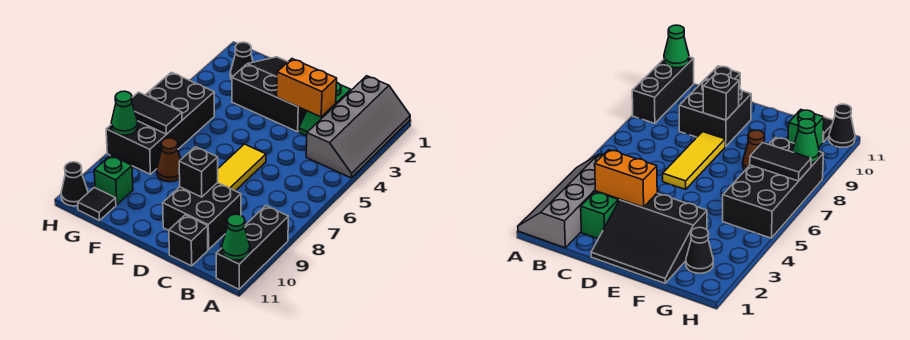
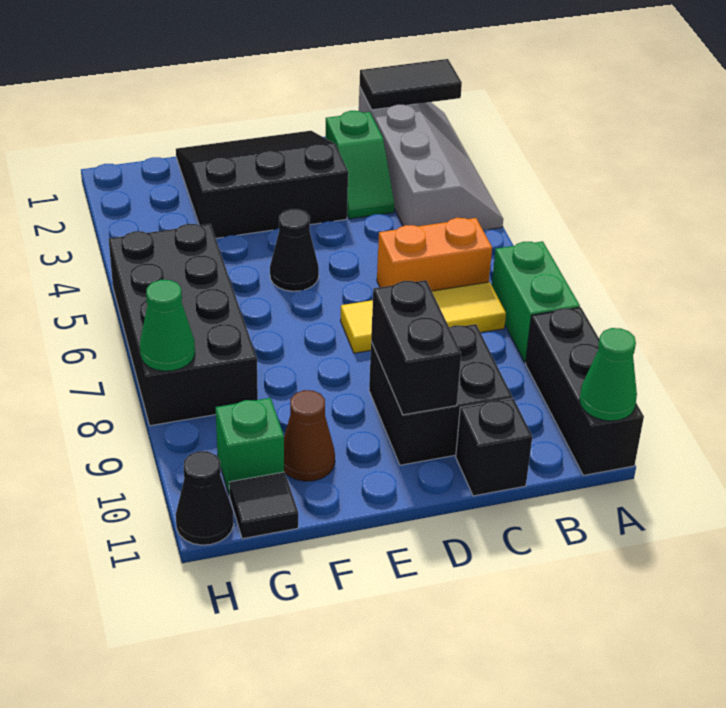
none -> green 1x2 brick [492,241,580,362]
orange 1x2 brick [277,59,337,117] -> orange 1x2 brick moved to [377,218,492,291]
yellow 1x3 tile [218,144,266,191] -> yellow 1x3 tile turned to [340,282,506,353]
black 1x1 brick [179,147,218,197] -> black 1x2 brick [371,280,461,415]
brown 1x1 cone [157,138,181,182] -> brown 1x1 cone moved to [284,390,335,481]
black 1x1 cone [230,42,253,80] -> black 1x1 cone moved to [270,209,319,291]
black 1x2 tile [132,92,182,134] -> black 1x2 tile moved to [359,59,462,110]

